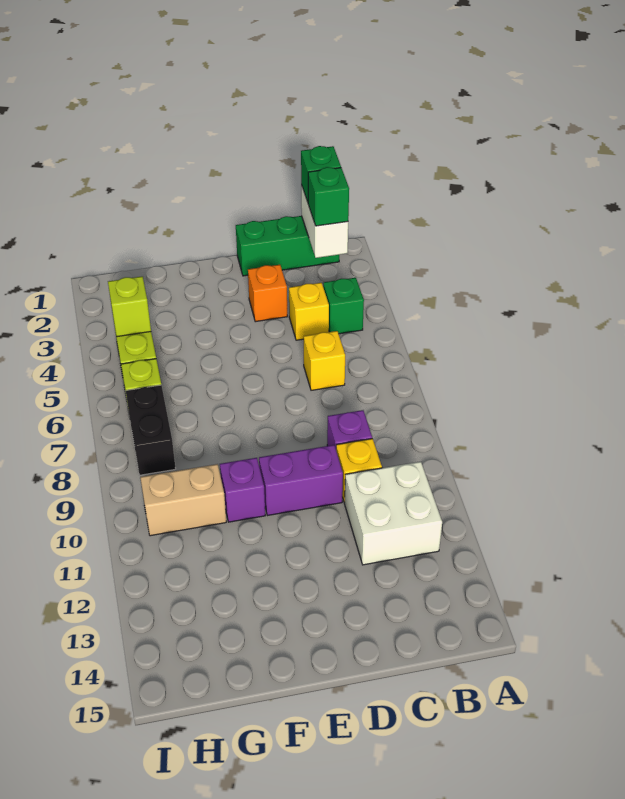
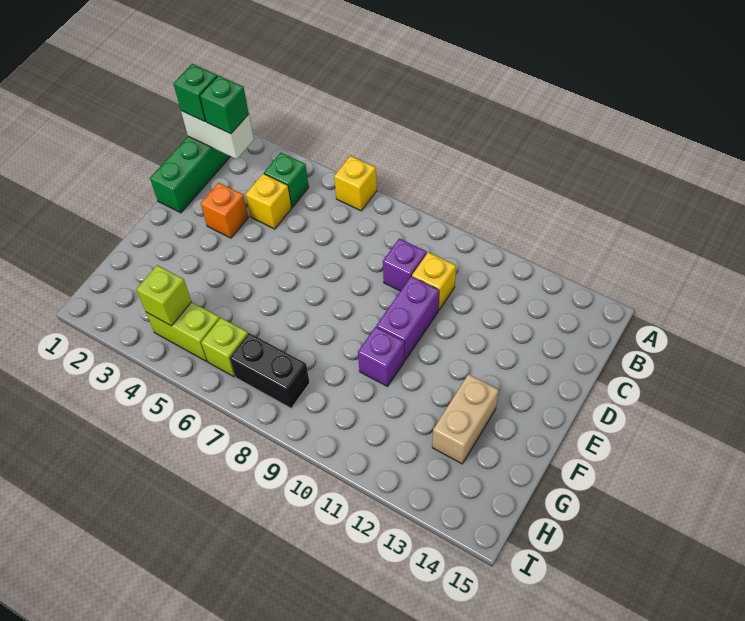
white 2x2 brick [344,462,442,565] -> none
yellow 1x1 brick [304,331,345,390] -> yellow 1x1 brick moved to [334,156,377,211]
tan 1x2 brick [140,464,226,536] -> tan 1x2 brick moved to [432,374,499,464]

